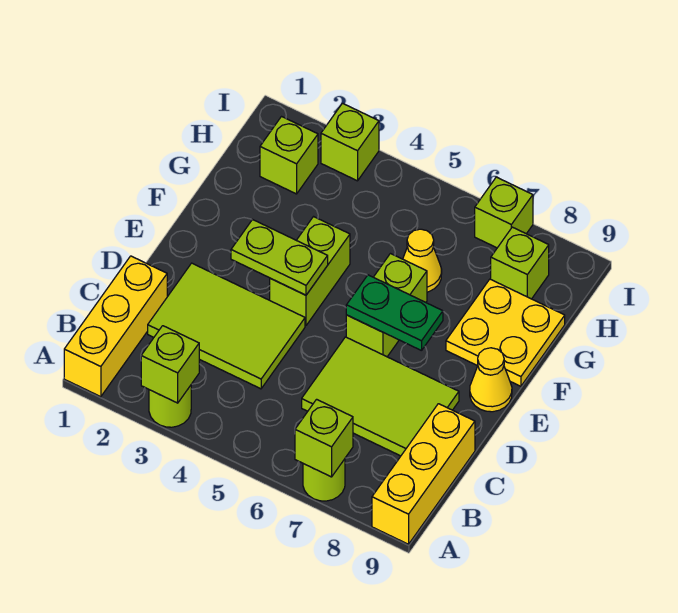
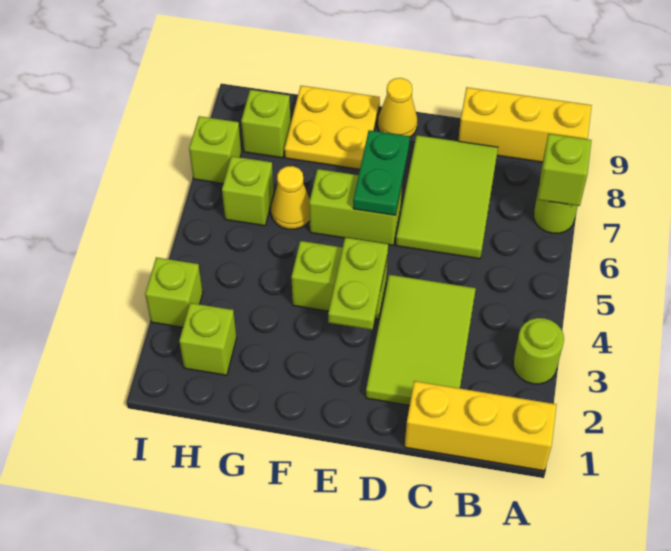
lime 1x1 brick [141,326,199,403] -> lime 1x1 brick moved to [222,156,274,226]

